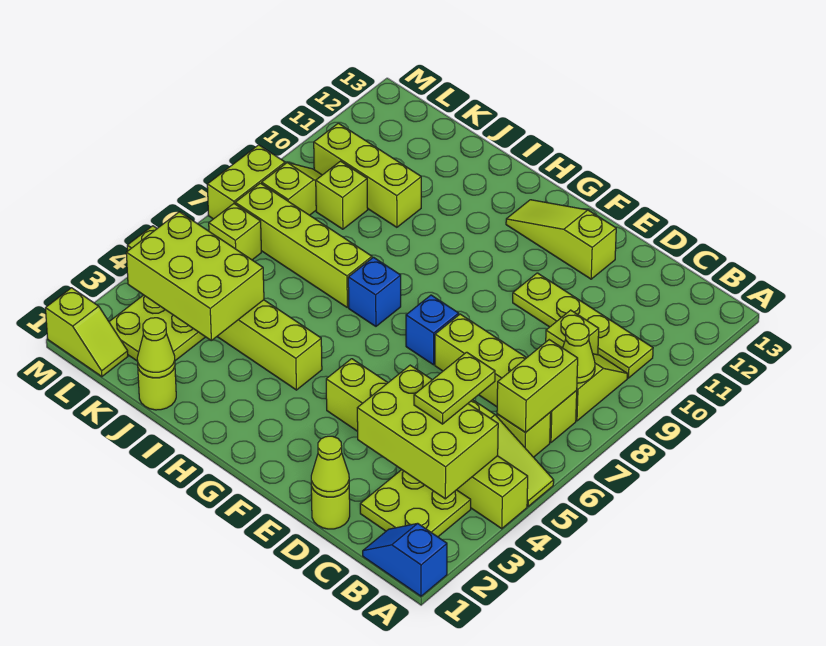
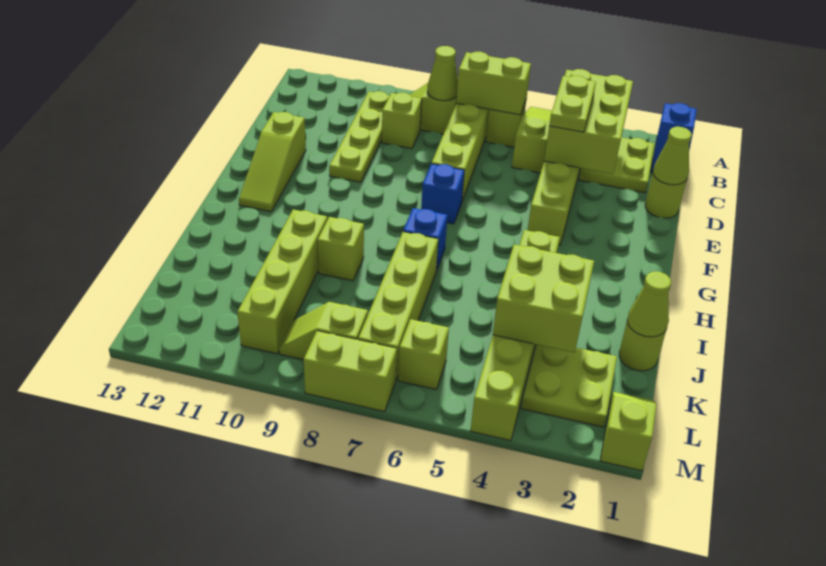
lime 1x2 plate [414,352,495,424] -> lime 1x2 plate turned to [549,76,596,132]
lime 2x3 brick [126,212,264,340] -> lime 2x2 brick [493,245,594,353]
lime 1x3 brick [314,123,421,227] -> lime 1x4 brick [237,210,327,354]
lime 1x1 brick [316,161,368,229] -> lime 1x1 brick moved to [318,217,364,281]

